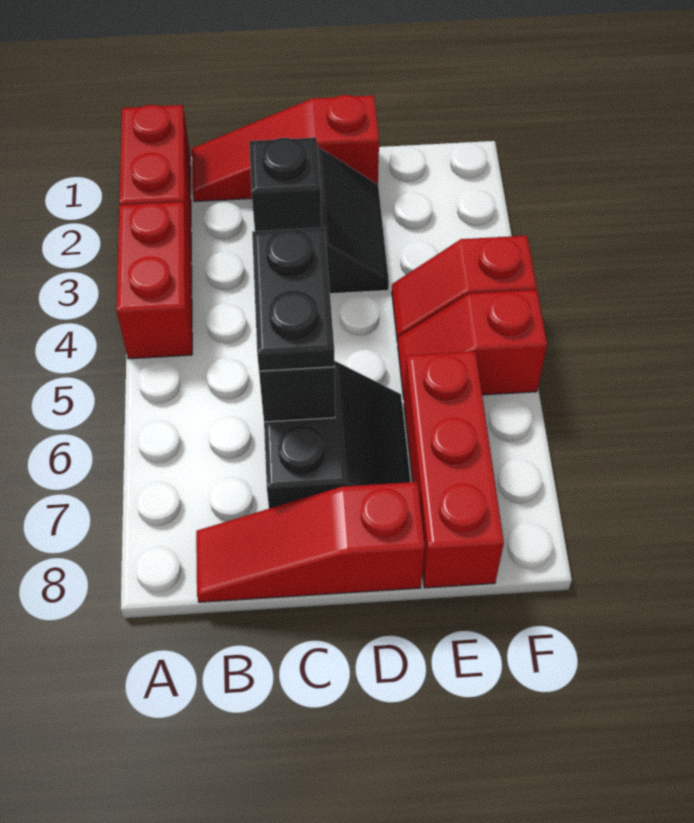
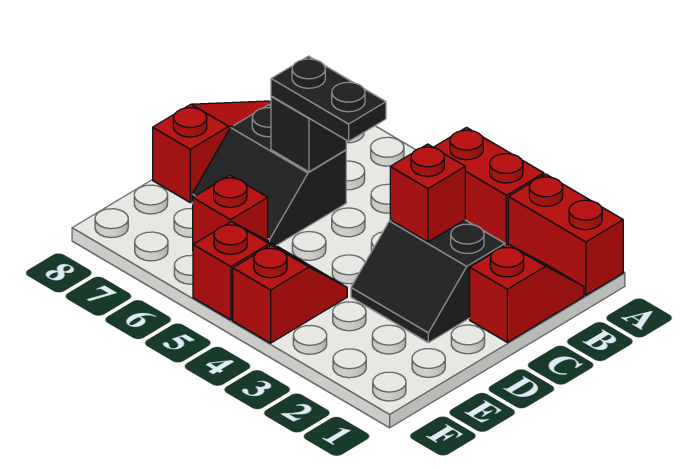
red 1x3 slope [192,95,379,202] -> red 1x2 slope [470,244,584,342]
black 1x1 brick [249,138,321,231] -> red 1x1 brick [390,144,465,242]
red 1x3 brick [404,351,504,588] -> red 1x1 brick [193,175,268,244]

